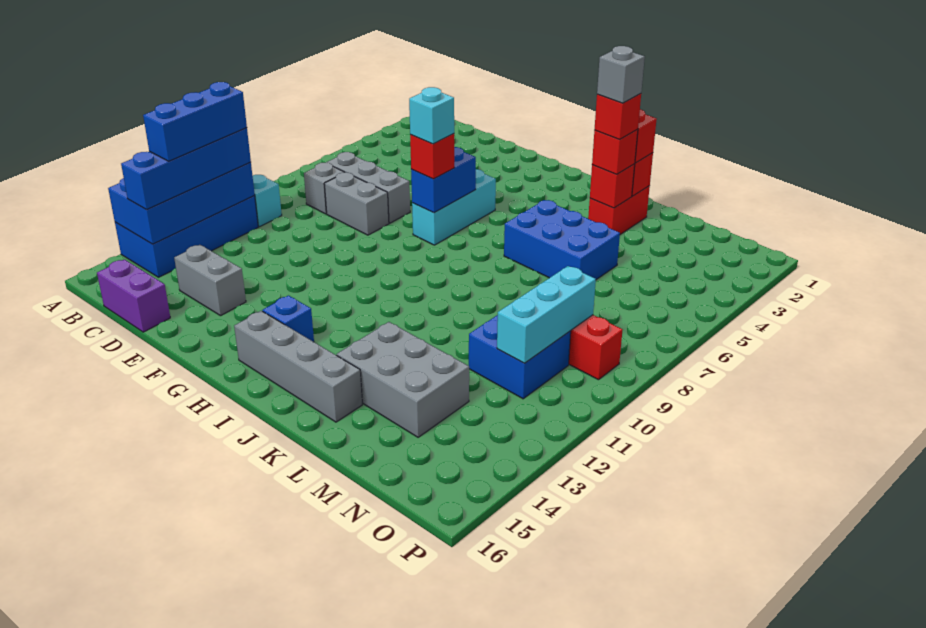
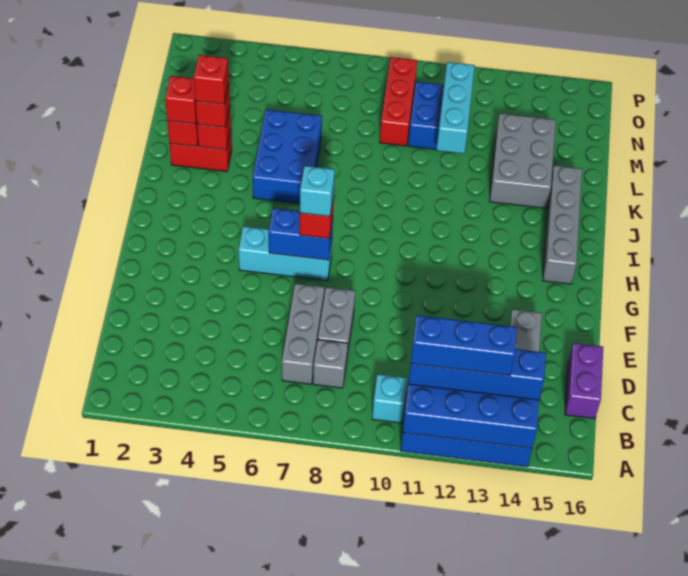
blue 1x1 brick [262,295,314,342] -> none
grey 1x1 brick [597,46,645,103] -> none
cyan 1x3 brick [497,266,596,363] -> cyan 1x3 brick turned to [437,62,475,154]

